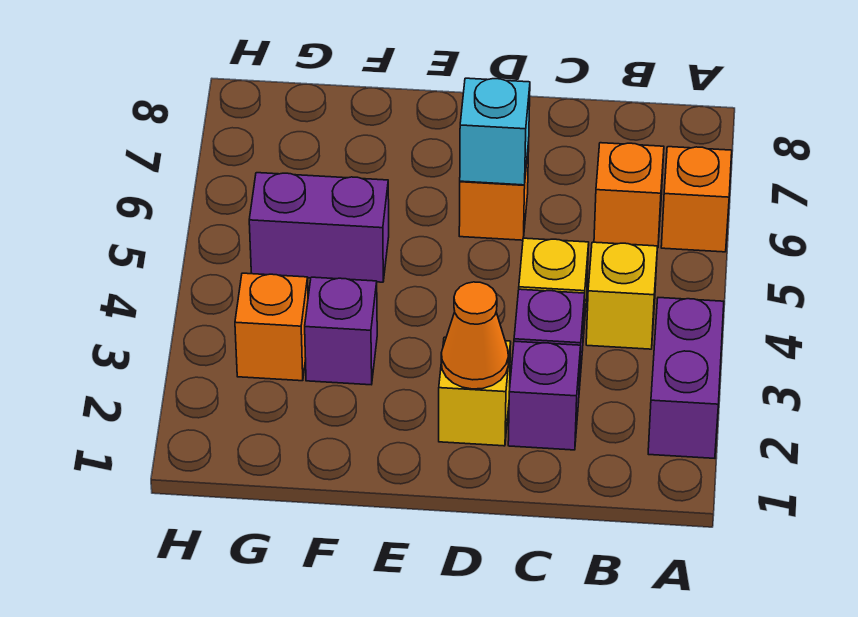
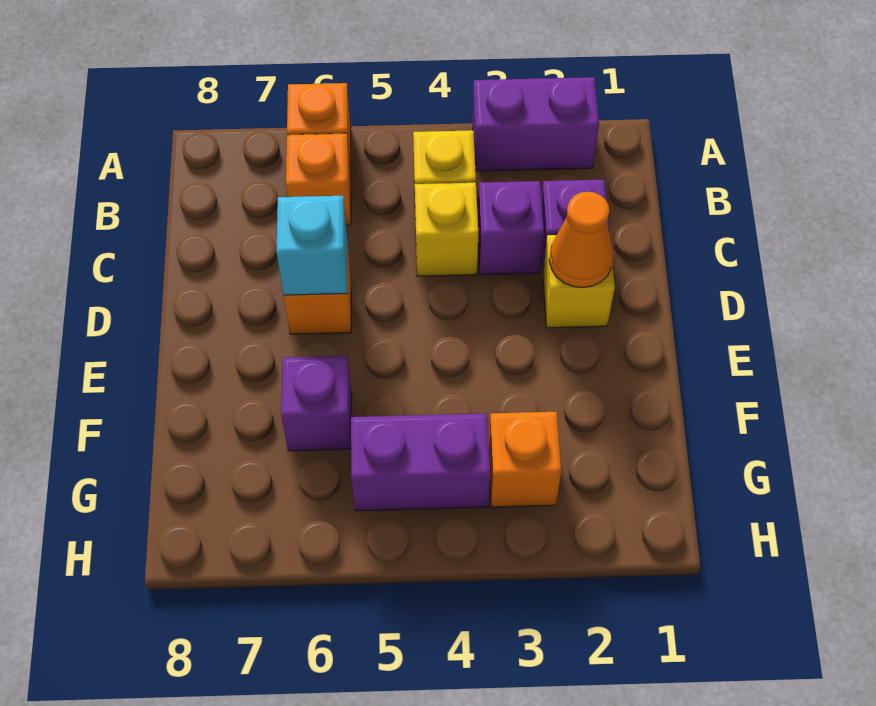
purple 1x1 brick [305,277,377,385] -> purple 1x1 brick moved to [281,356,352,451]
purple 1x2 brick [249,173,389,282] -> purple 1x2 brick turned to [351,413,490,511]

